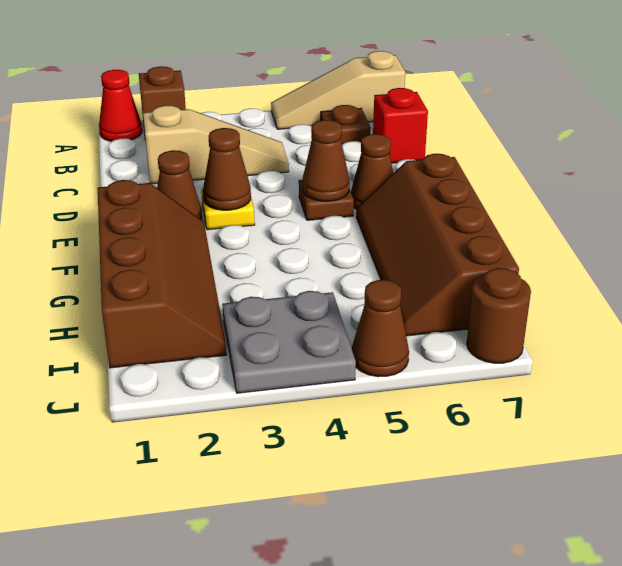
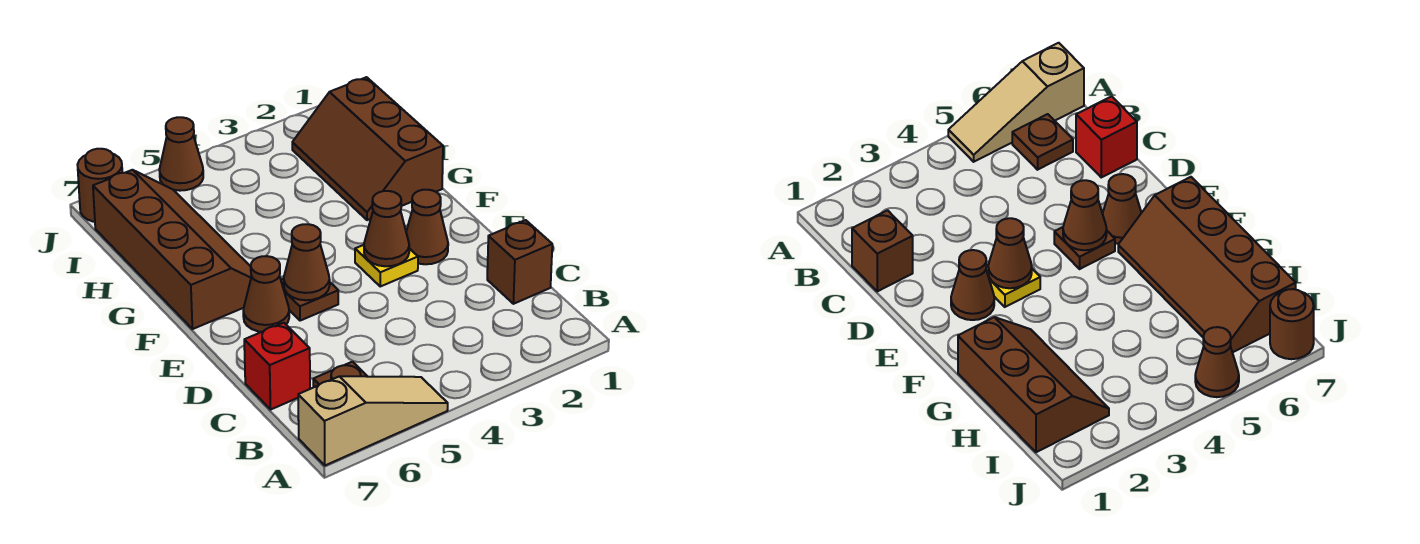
red 1x1 cone [99,70,142,141] -> none
brown 1x1 brick [139,66,186,140] -> brown 1x1 brick moved to [487,220,552,304]
tan 1x3 slope [143,106,289,184] -> none
brown 2x4 slope [98,180,227,368] -> brown 2x3 slope [292,77,443,220]
grey 2x2 plate [222,291,356,393] -> none

